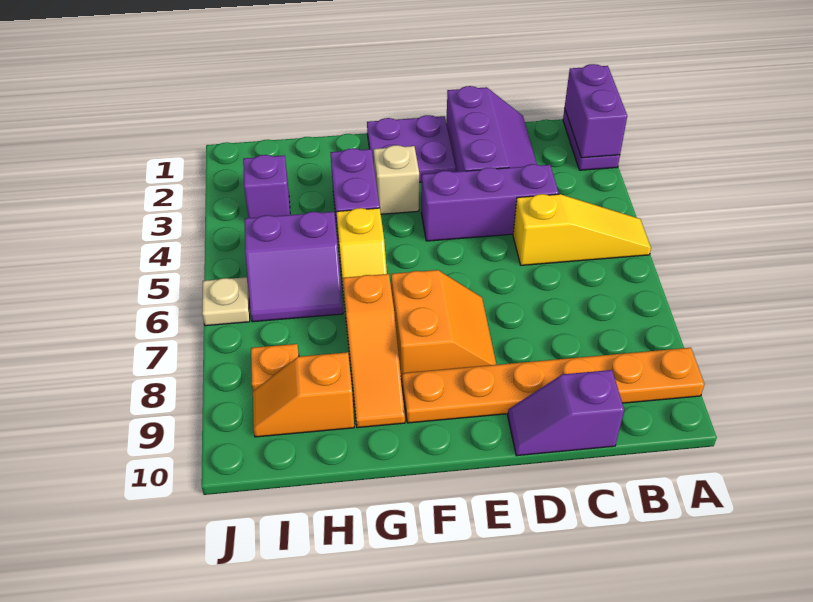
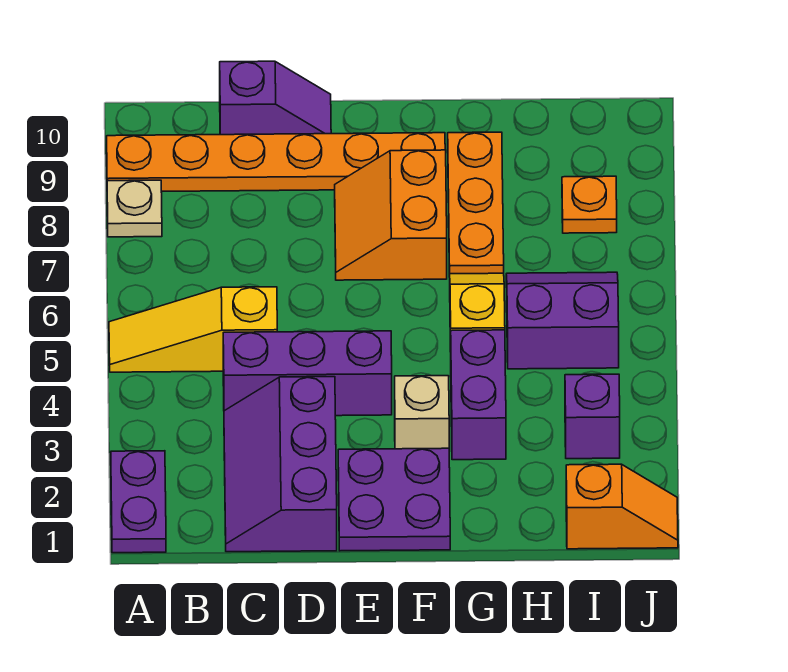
purple 1x2 brick [565,64,627,158] -> none
orange 1x3 slope [343,274,405,428] -> orange 1x3 plate [448,132,504,277]
orange 1x2 slope [253,352,354,437] -> orange 1x2 slope moved to [566,464,678,549]
tan 1x1 plate [202,277,250,326] -> tan 1x1 plate moved to [107,180,162,237]

